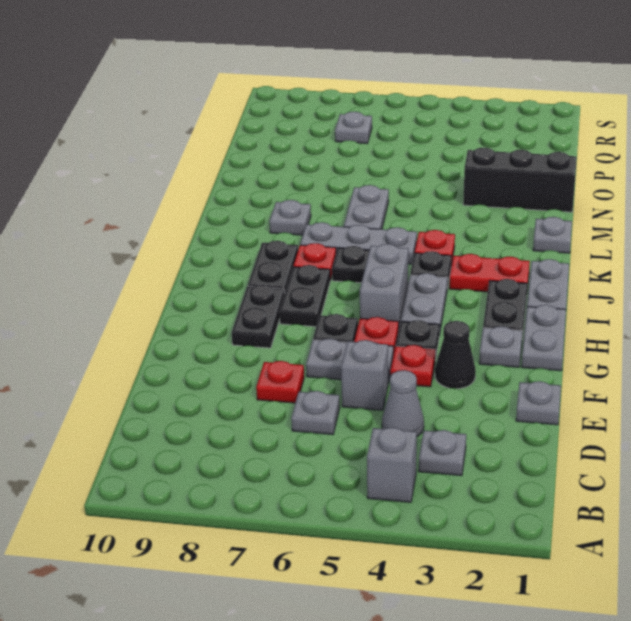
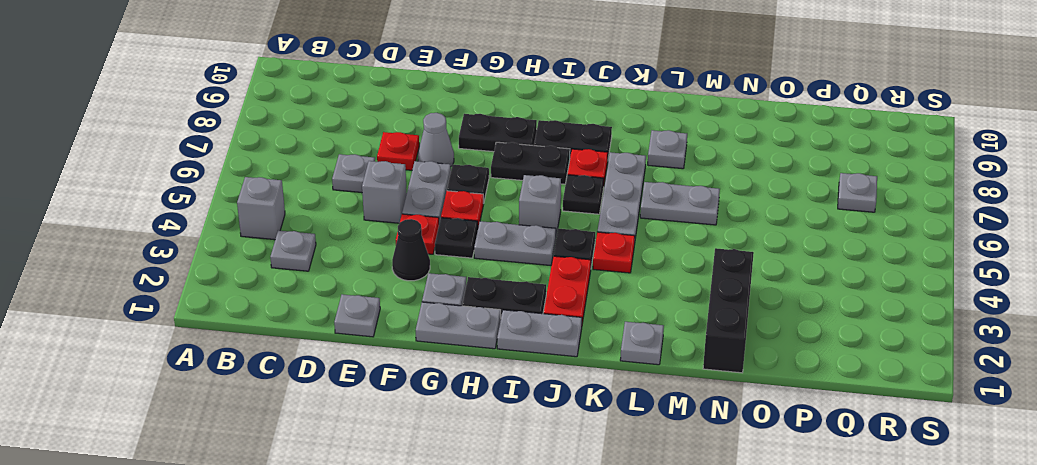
grey 1x1 cone [382,370,424,437] -> grey 1x1 cone moved to [418,113,454,166]
grey 1x2 brick [360,244,408,331] -> grey 1x1 brick [519,175,561,235]

